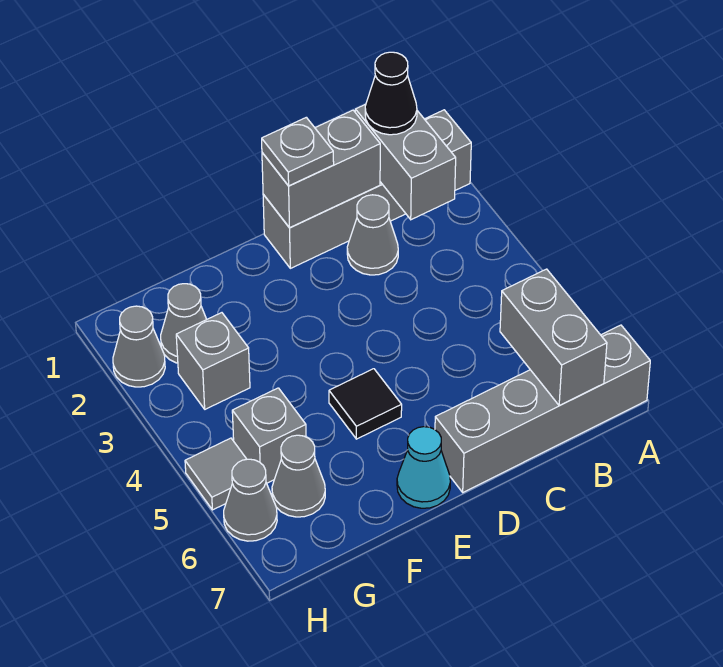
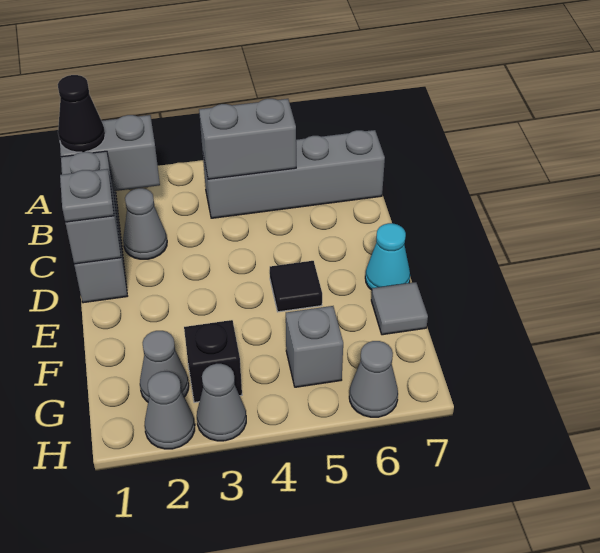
grey 1x4 brick [435,325,650,492] -> grey 1x4 brick turned to [203,130,385,218]
grey 1x2 brick [500,269,607,406] -> grey 1x2 brick moved to [199,99,296,179]
grey 1x1 brick [176,313,250,409] -> black 1x1 brick [184,320,242,402]
grey 1x1 cone [272,435,325,517] -> grey 1x1 cone moved to [197,364,246,441]
grey 1x1 tile [185,438,247,510] -> grey 1x1 tile moved to [371,282,428,335]

